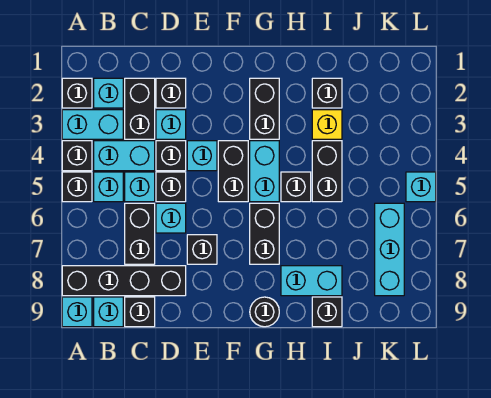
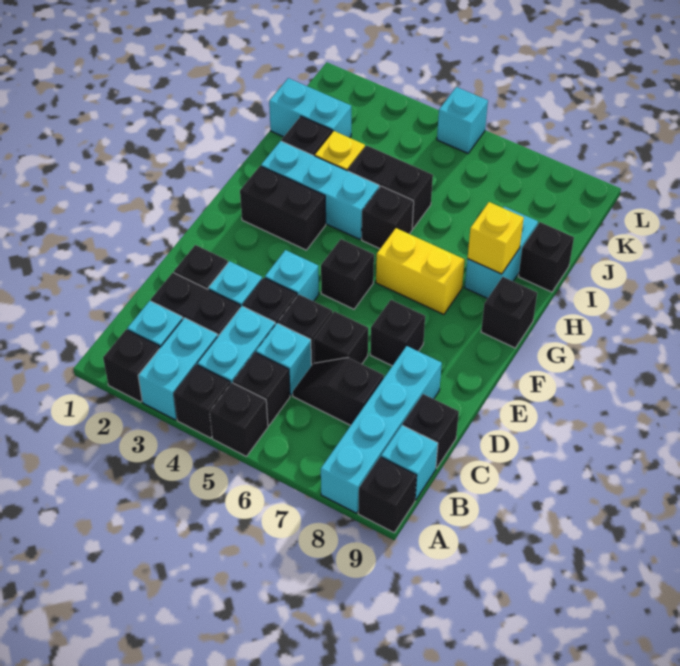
black 1x4 brick [62,266,186,296] -> cyan 1x4 brick [321,346,442,513]
cyan 1x1 brick [62,297,92,327] -> black 1x1 brick [358,457,417,532]
cyan 1x1 brick [94,172,123,202] -> black 1x1 brick [233,353,290,426]
black 1x2 brick [125,203,155,264] -> black 1x2 slope [293,358,384,425]
cyan 1x1 brick [156,203,186,233] -> black 1x1 brick [314,311,368,364]
black 1x2 brick [218,141,248,202] -> black 1x1 brick [321,239,374,309]
cyan 1x2 brick [250,141,279,202] -> cyan 1x2 brick moved to [269,78,351,138]
black 1x2 brick [250,203,279,264] -> yellow 1x2 brick [376,228,465,315]
black 1x1 round brick [250,297,279,327] -> black 1x1 brick [481,277,537,348]
none -> yellow 1x1 brick [468,202,524,274]
cyan 1x3 brick [375,203,404,296] -> cyan 1x3 brick moved to [261,141,379,239]

